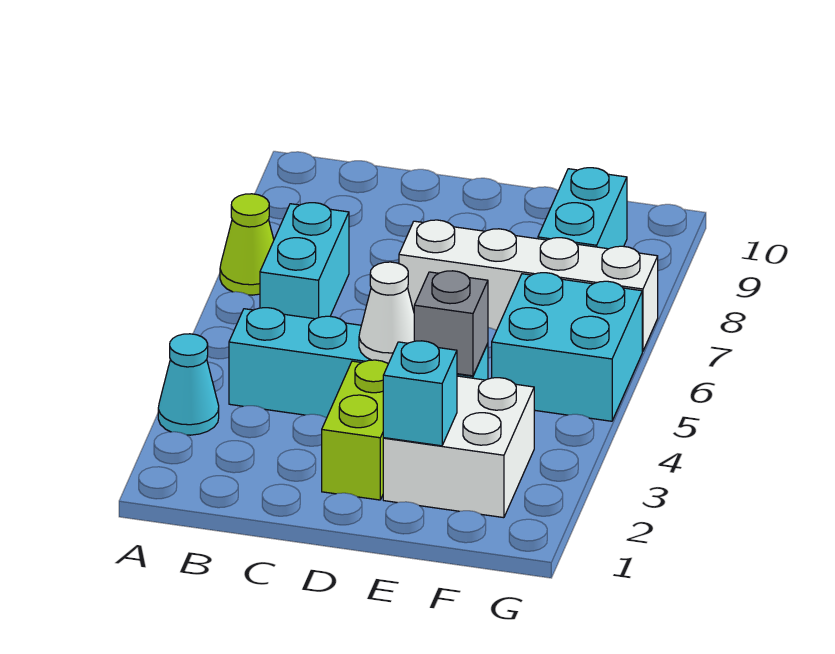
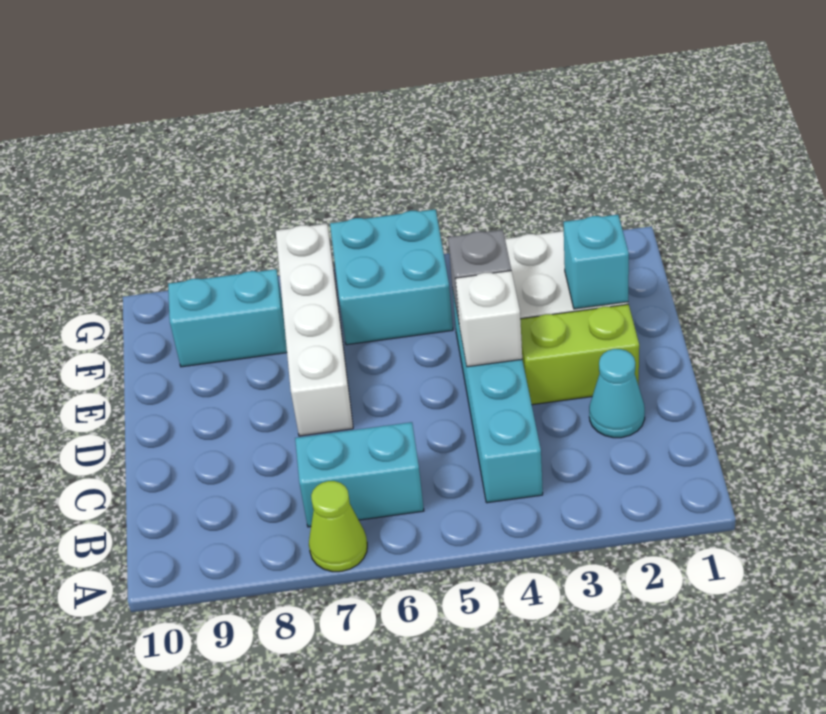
cyan 1x1 cone [158,334,219,435] -> cyan 1x1 cone moved to [589,349,645,438]
white 1x1 cone [359,262,414,363] -> white 1x1 brick [455,271,522,367]

